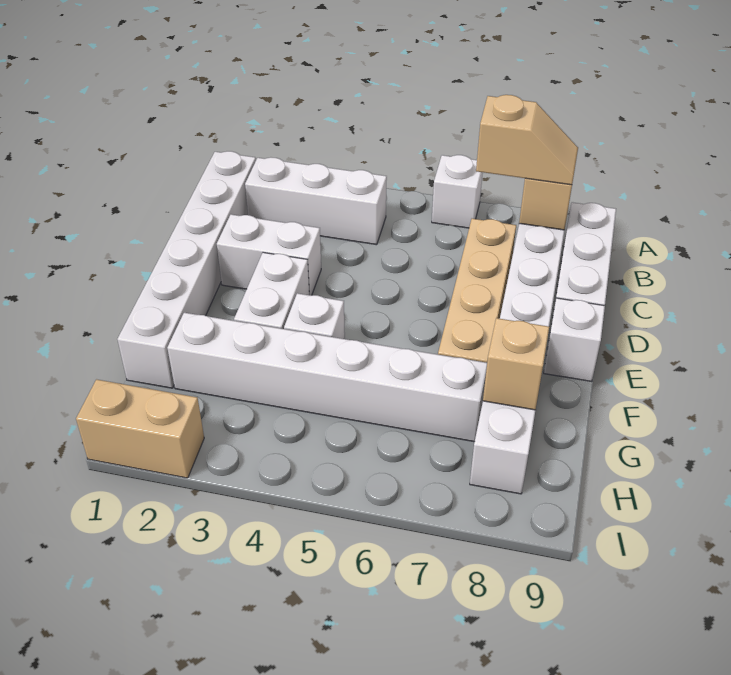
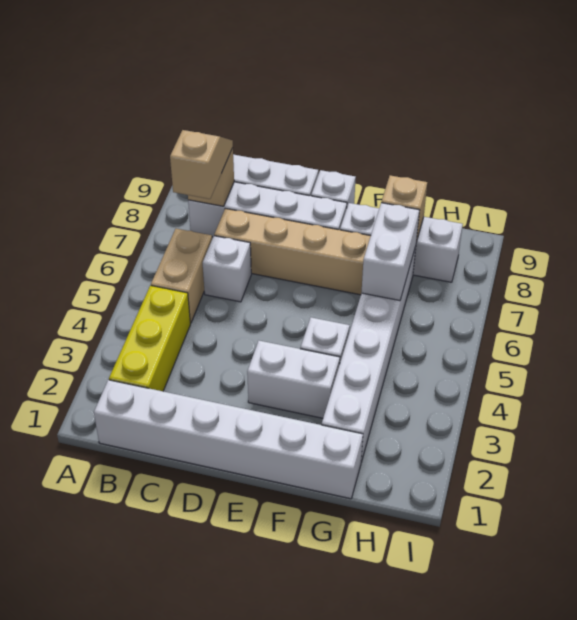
white 1x1 brick [432,155,483,228] -> white 1x1 brick moved to [203,236,251,302]
white 1x3 brick [245,157,387,245] -> yellow 1x3 brick [109,286,190,391]
white 1x2 brick [217,214,321,296] -> white 1x2 brick moved to [361,203,419,301]
tan 1x2 brick [76,379,204,478] -> tan 1x2 brick moved to [151,229,212,323]

